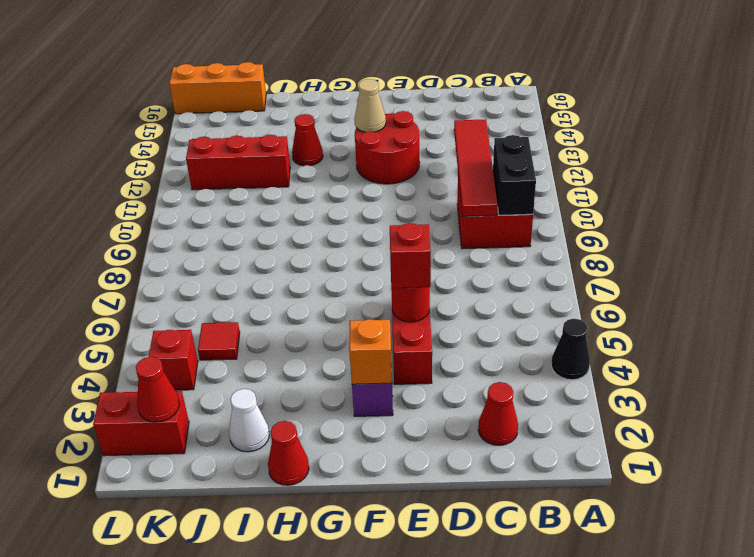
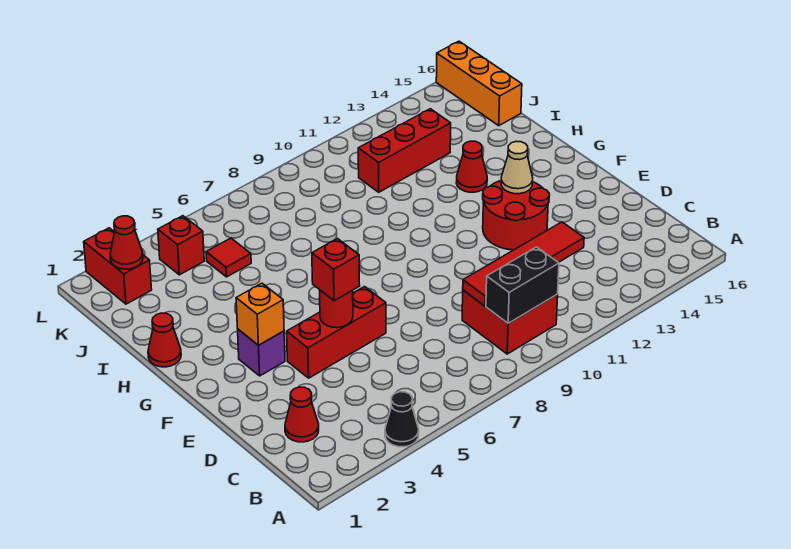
white 1x1 cone [229,389,269,452] -> none
red 1x3 brick [186,135,290,190] -> red 1x3 brick turned to [358,109,451,192]

